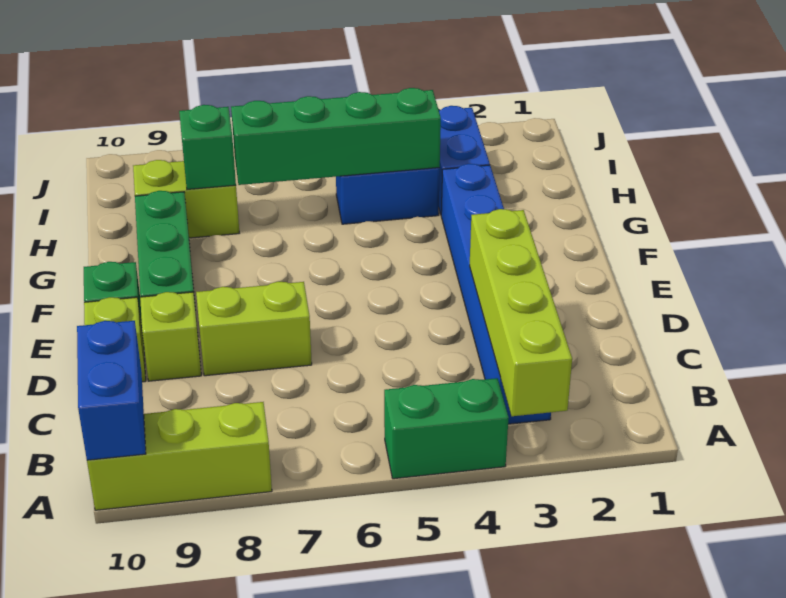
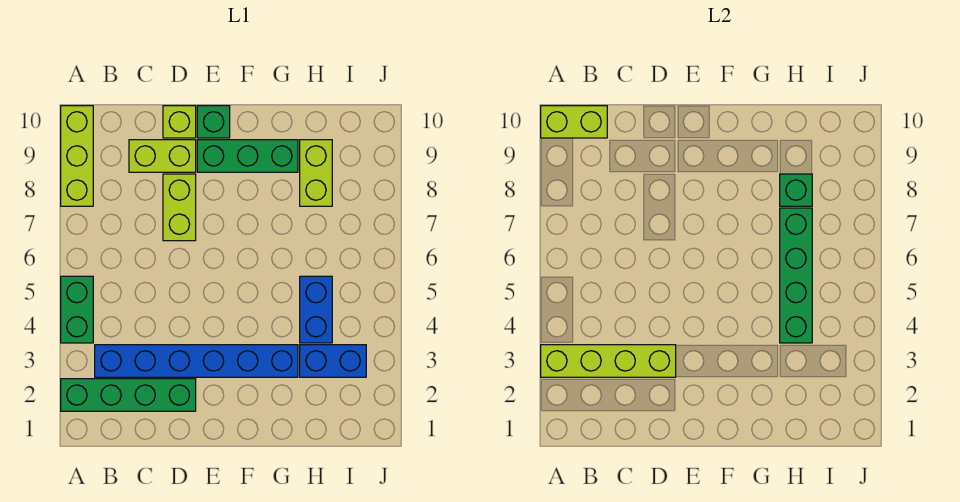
none -> green 1x4 brick [61,379,196,411]
blue 1x2 brick [77,321,146,460] -> lime 1x2 brick [541,106,607,138]
lime 1x1 brick [140,292,201,381] -> lime 1x2 brick [129,140,196,172]

